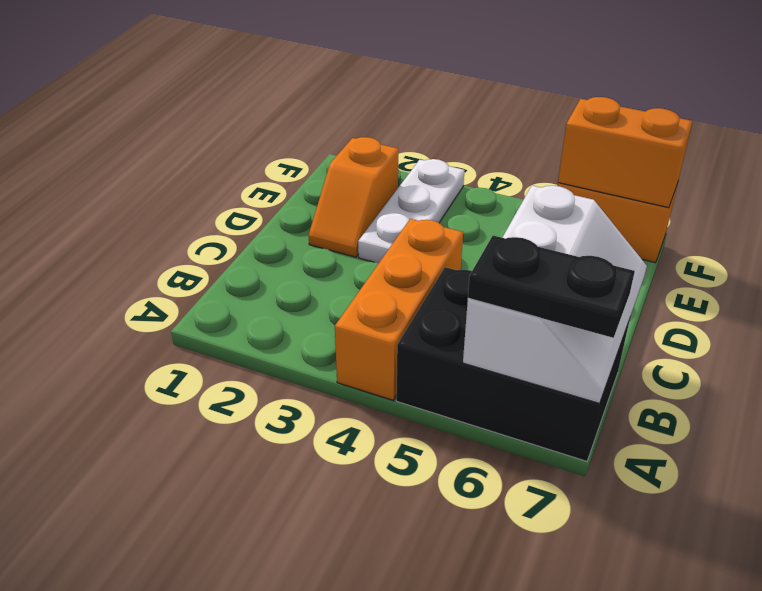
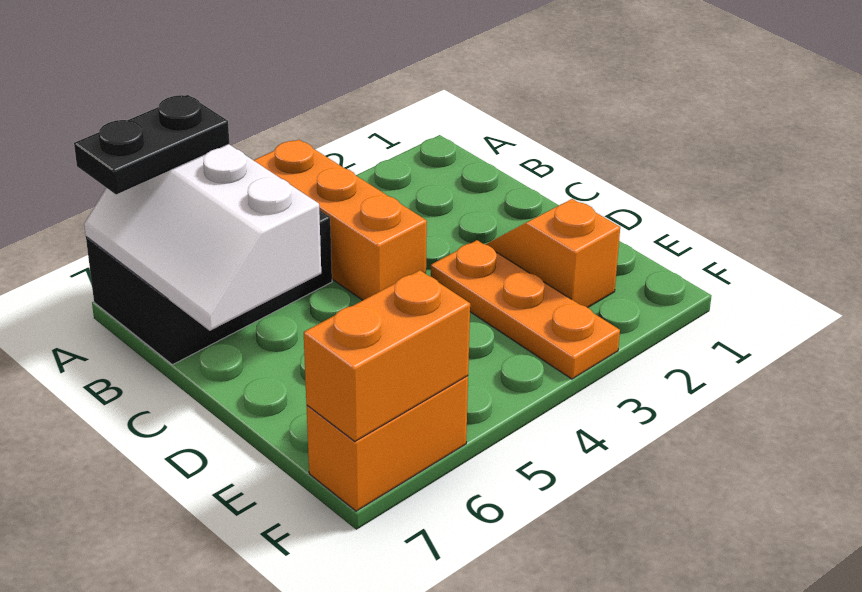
white 1x3 plate [358,159,465,263] -> orange 1x3 plate [431,240,620,379]

